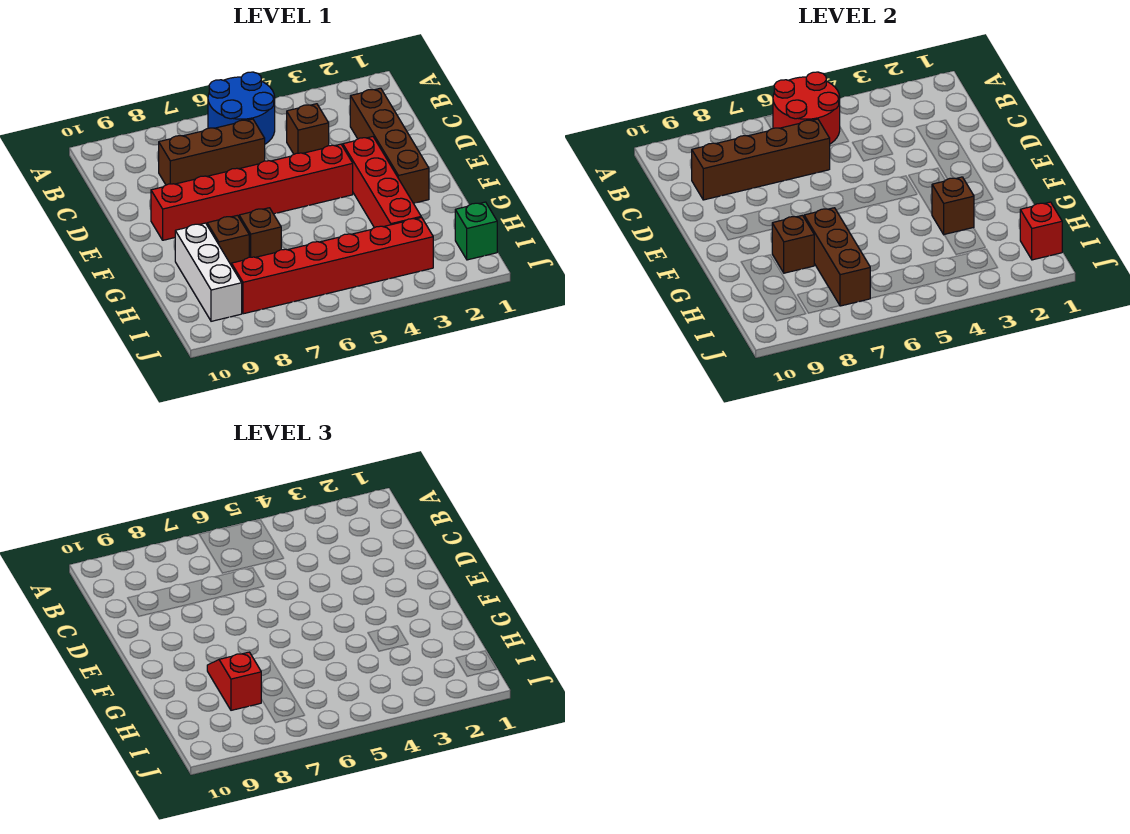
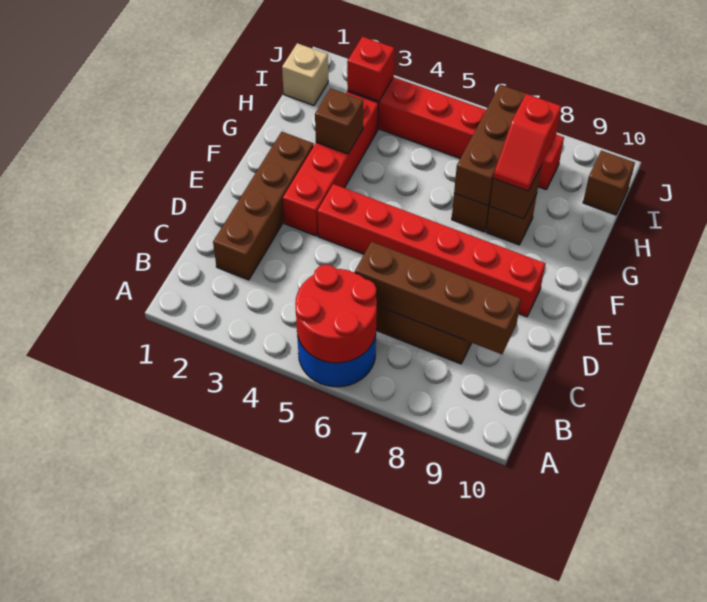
brown 1x1 brick [287,104,329,154] -> brown 1x1 brick moved to [583,151,635,215]
white 1x3 brick [175,223,242,321] -> none
green 1x1 brick [455,202,497,260] -> tan 1x1 brick [282,43,328,105]
red 1x1 brick [1020,202,1062,260] -> red 1x1 brick moved to [347,37,394,101]

